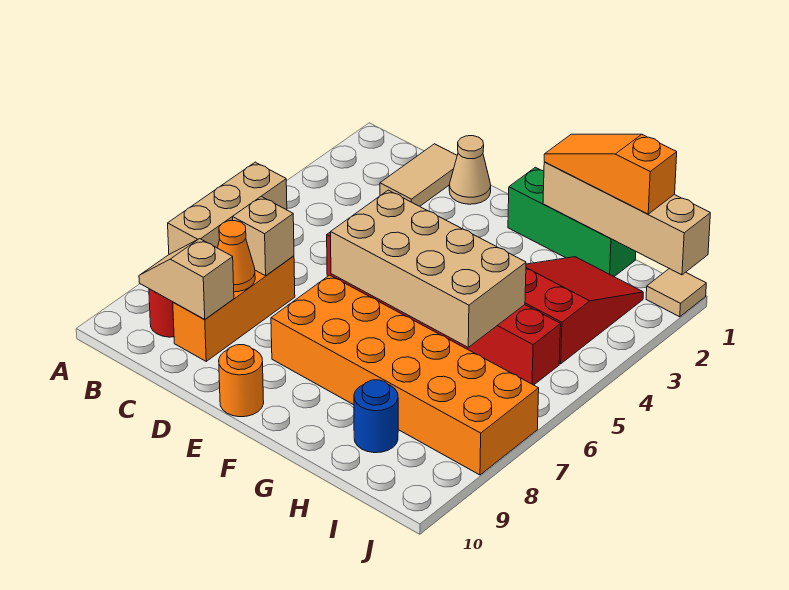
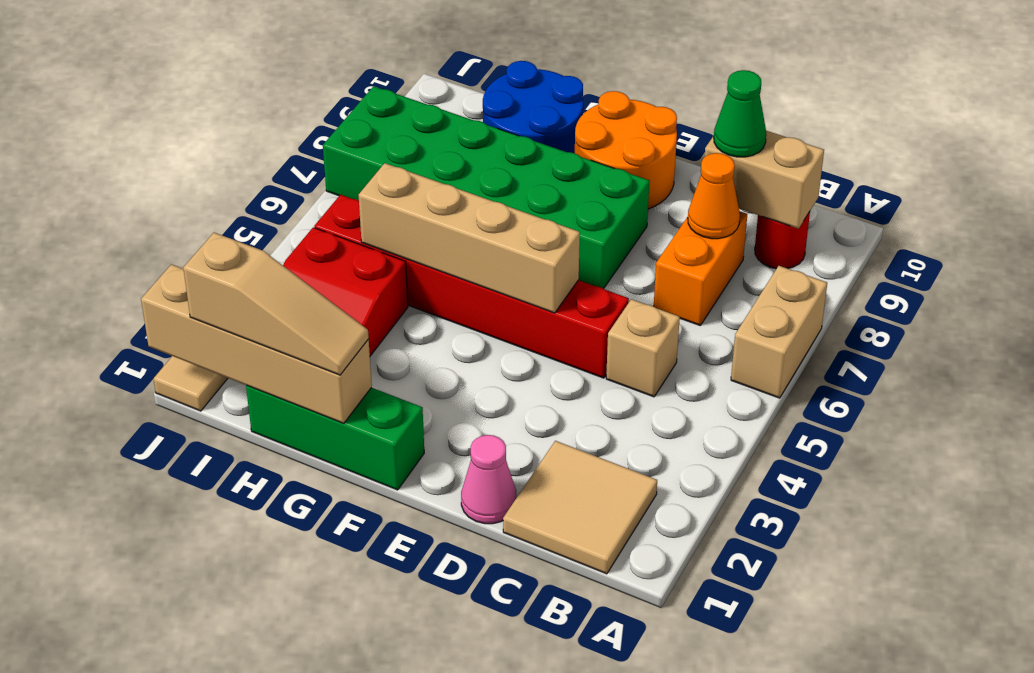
tan 1x3 brick [168,162,287,254] -> tan 1x2 brick [731,266,827,398]
tan 1x2 slope [139,239,234,319] -> tan 1x2 brick [705,131,824,229]
tan 1x2 tile [380,144,457,206] -> tan 2x2 tile [503,441,657,574]
orange 1x3 brick [173,256,295,361] -> orange 1x2 brick [654,211,747,326]
tan 1x1 brick [232,197,294,276] -> tan 1x1 brick moved to [606,299,680,397]
none -> green 1x1 cone [714,70,766,157]
tan 1x1 cone [449,136,491,204] -> pink 1x1 cone [461,435,516,524]
tan 2x4 brick [331,190,526,347] -> tan 1x4 brick [359,163,580,313]
orange 2x6 brick [271,275,539,475] -> green 2x6 brick [323,86,649,289]
orange 1x1 round brick [219,345,264,417] -> orange 2x2 round brick [575,91,677,209]
orange 1x3 slope [544,134,677,214] -> tan 1x3 slope [183,233,369,375]
blue 1x1 round brick [354,380,398,453] -> blue 2x2 round brick [483,61,583,153]

